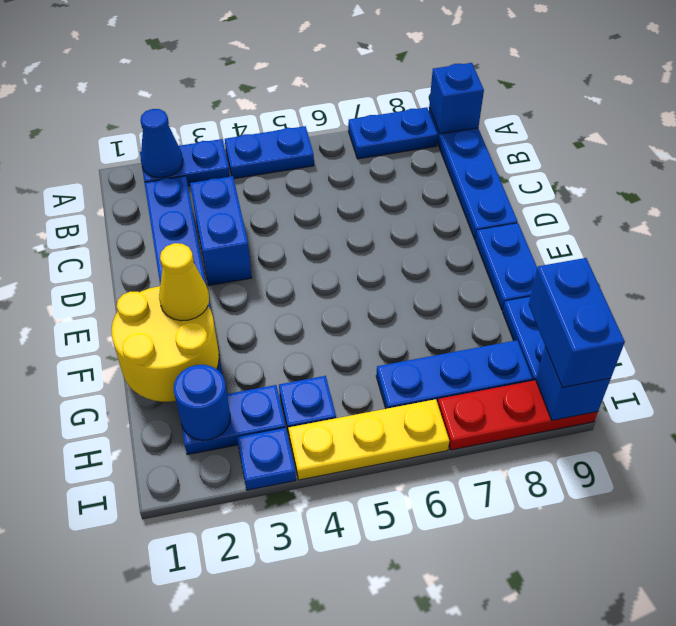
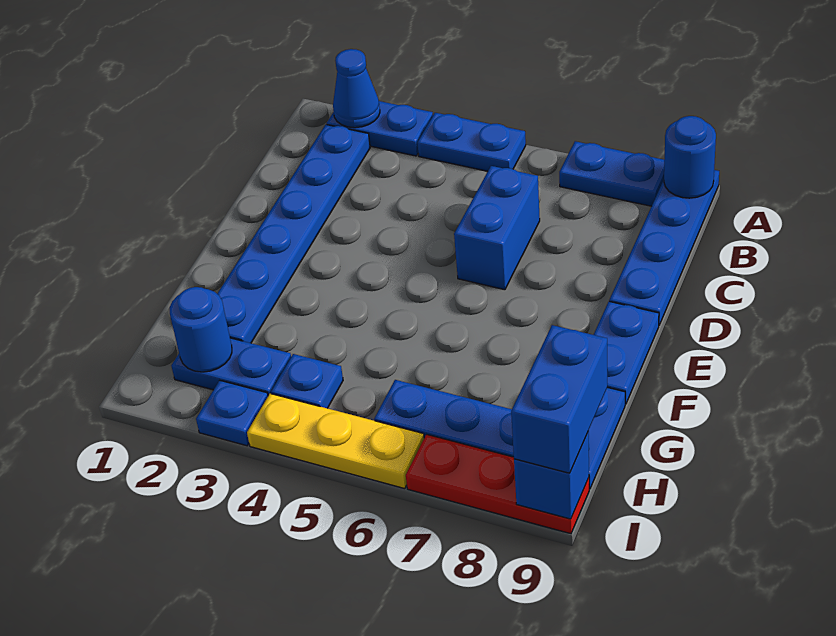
blue 1x1 brick [429,63,484,134] -> blue 1x1 round brick [664,116,716,198]
blue 1x2 brick [190,176,252,286] -> blue 1x2 brick moved to [454,166,540,290]
yellow 2x2 round brick [111,286,219,402] -> none
yellow 1x1 cone [159,243,209,321] -> none

